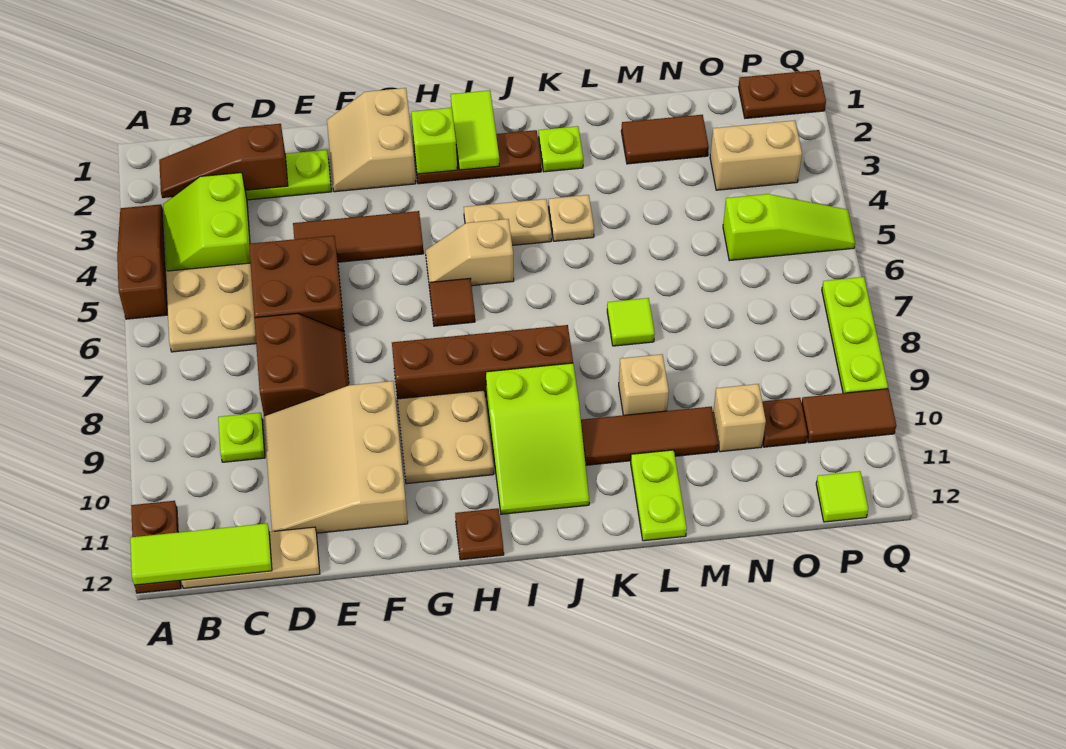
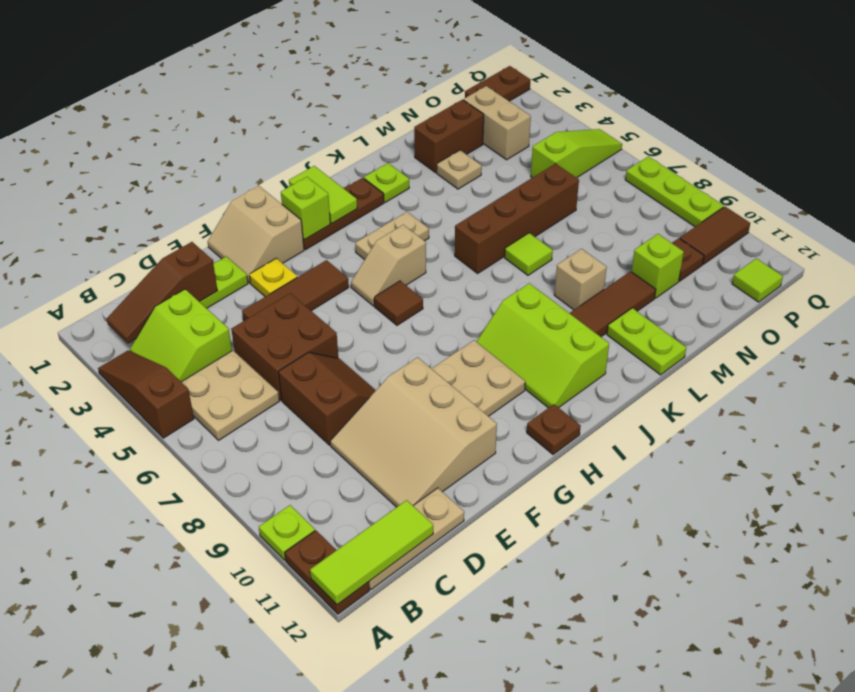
lime 1x1 plate [218,413,265,462] -> lime 1x1 plate moved to [259,505,315,560]
none -> yellow 1x1 plate [249,258,297,297]
brown 1x4 brick [392,325,573,399] -> brown 1x4 brick moved to [455,163,579,273]
lime 2x3 slope [486,363,589,514] -> lime 2x3 slope turned to [477,283,609,408]
tan 1x1 plate [549,195,594,241] -> tan 1x1 plate moved to [437,150,482,189]
brown 1x2 tile [621,115,709,164] -> brown 1x2 brick [414,100,484,173]
tan 1x1 brick [713,384,766,452] -> lime 1x1 brick [631,234,684,298]
tan 1x2 brick [710,121,802,190] -> tan 1x2 brick turned to [464,86,531,160]

